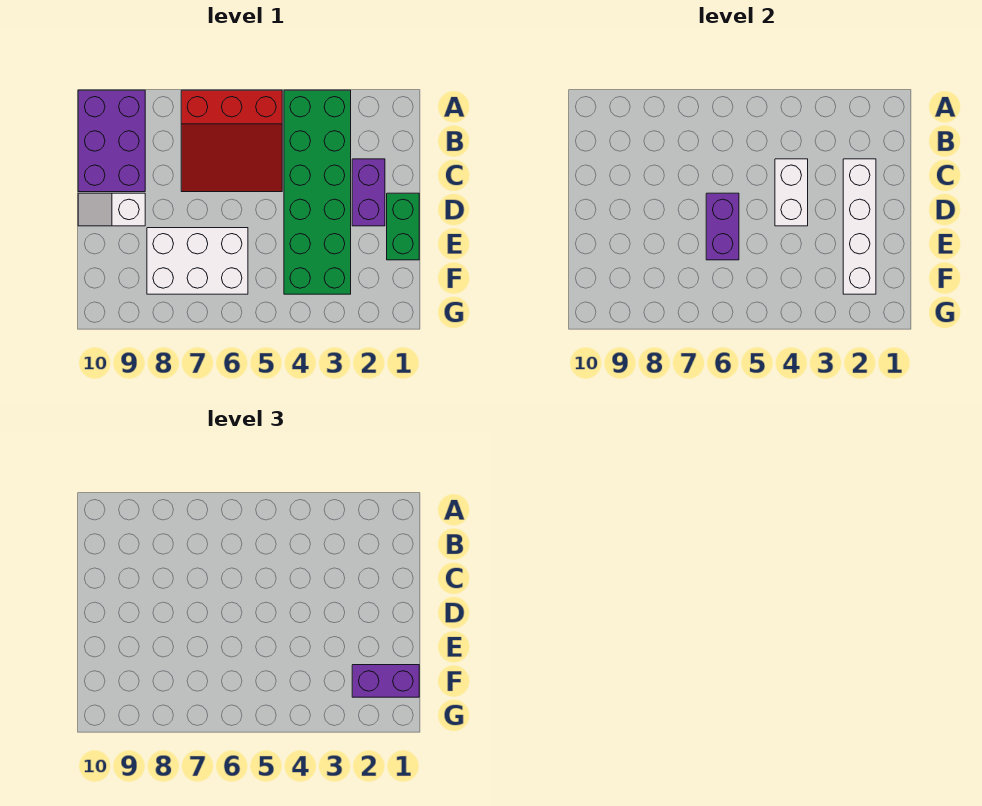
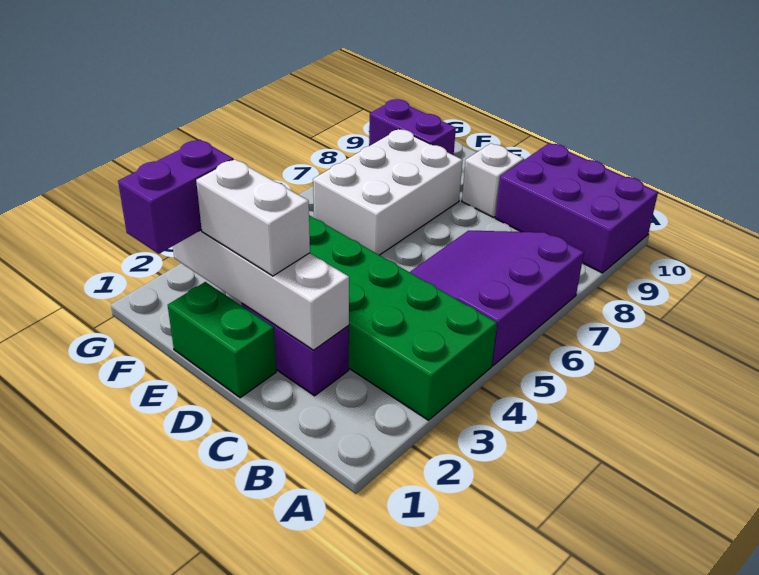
red 3x3 slope [181,90,282,192] -> purple 3x3 slope [410,231,584,366]
white 1x2 brick [775,159,808,226] -> white 1x2 brick moved to [196,159,310,276]
purple 1x2 brick [706,193,739,260] -> purple 1x2 brick moved to [369,99,456,155]

